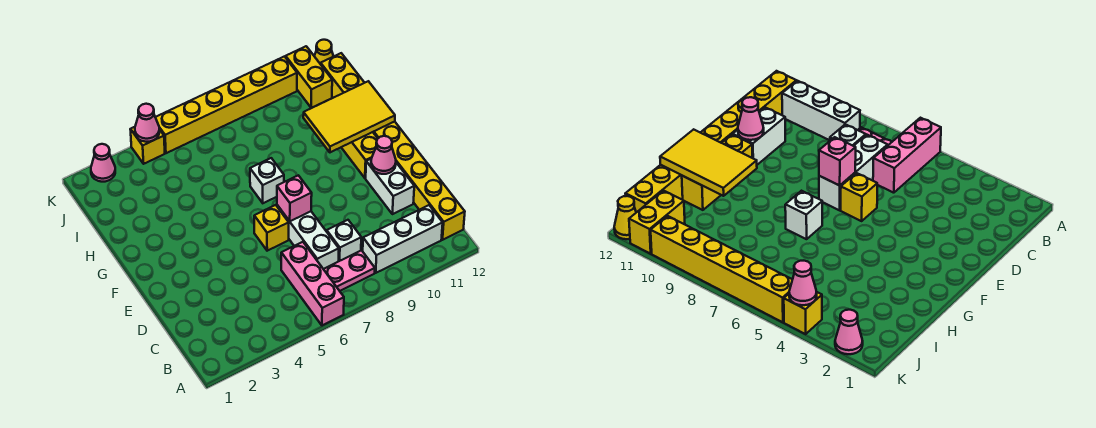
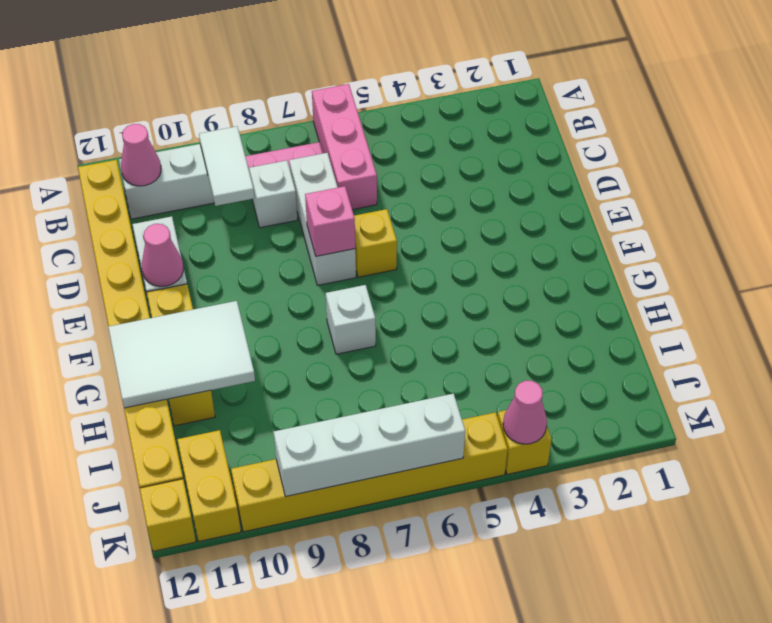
none -> white 1x2 tile [199,126,254,206]
yellow 2x3 tile [303,81,395,152] -> white 2x3 tile [108,301,255,408]
pink 1x1 cone [91,144,115,182] -> pink 1x1 cone moved to [121,124,161,186]
none -> white 1x4 brick [274,393,465,496]
yellow 1x1 cone [314,40,333,64] -> yellow 1x1 brick [140,479,196,551]

